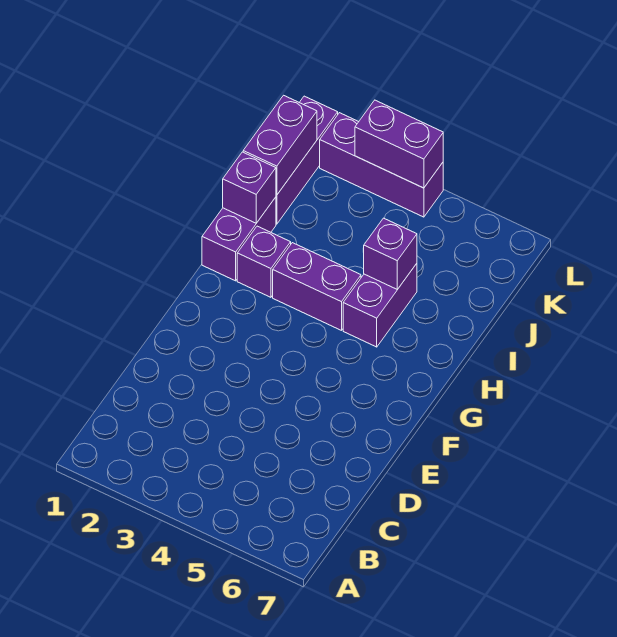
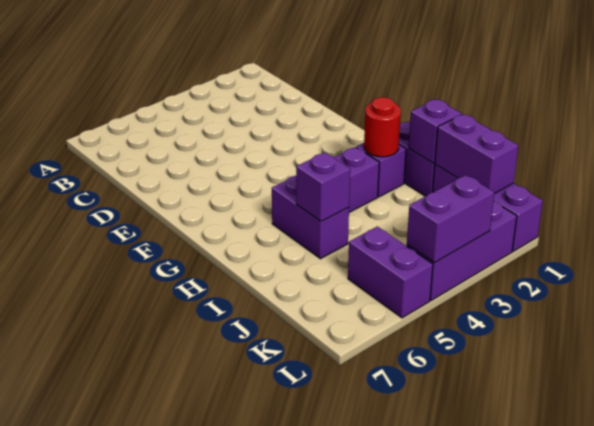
none -> red 1x1 round brick [364,97,401,157]
none -> purple 1x2 brick [348,227,433,318]

